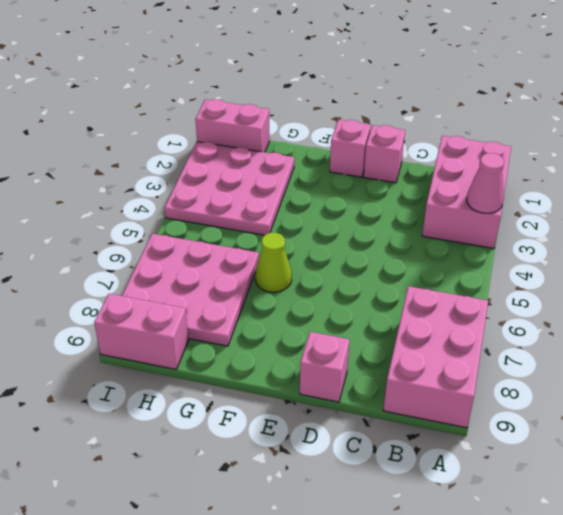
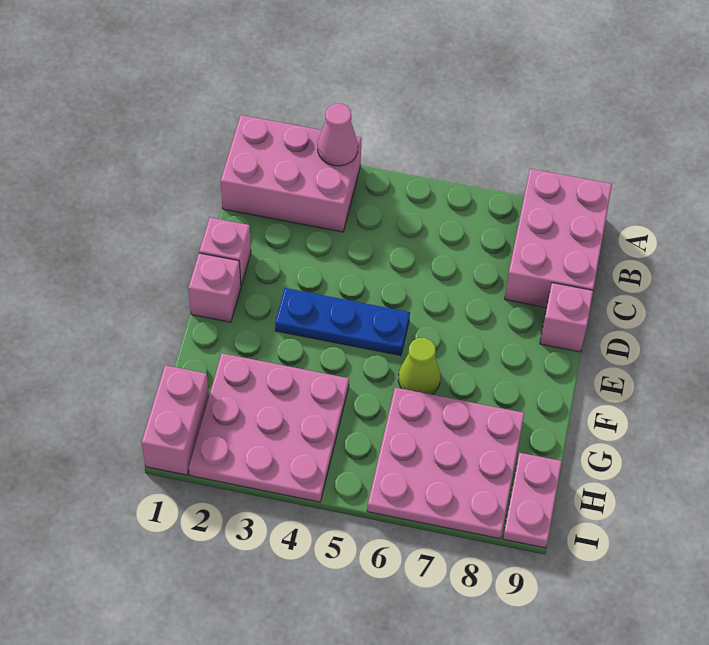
pink 2x3 brick [383,286,488,428] -> pink 2x3 brick turned to [504,169,612,308]
none -> blue 1x3 plate [275,288,410,356]
pink 1x2 brick [94,294,189,369] -> pink 1x2 plate [503,453,562,548]

